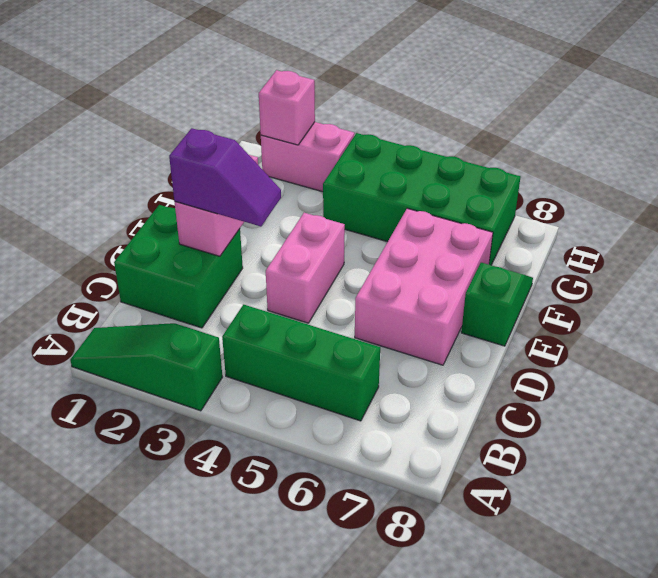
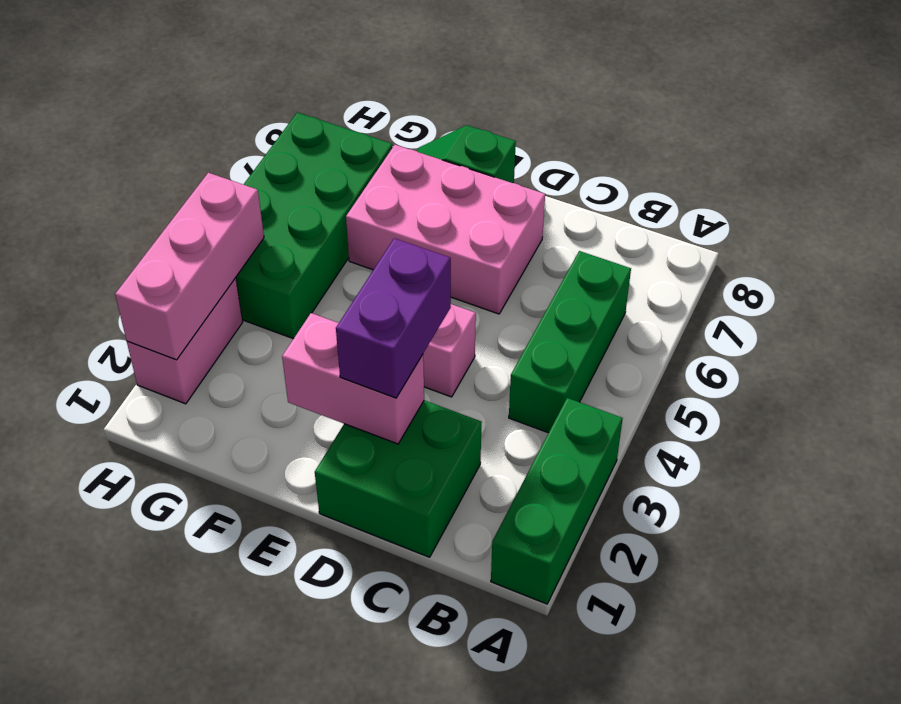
green 1x3 slope [70,323,222,411] -> green 1x3 brick [491,398,623,604]
purple 1x2 slope [169,128,281,226] -> purple 1x2 brick [336,238,451,398]
pink 1x1 brick [259,70,315,145] -> pink 1x3 brick [115,173,264,360]

